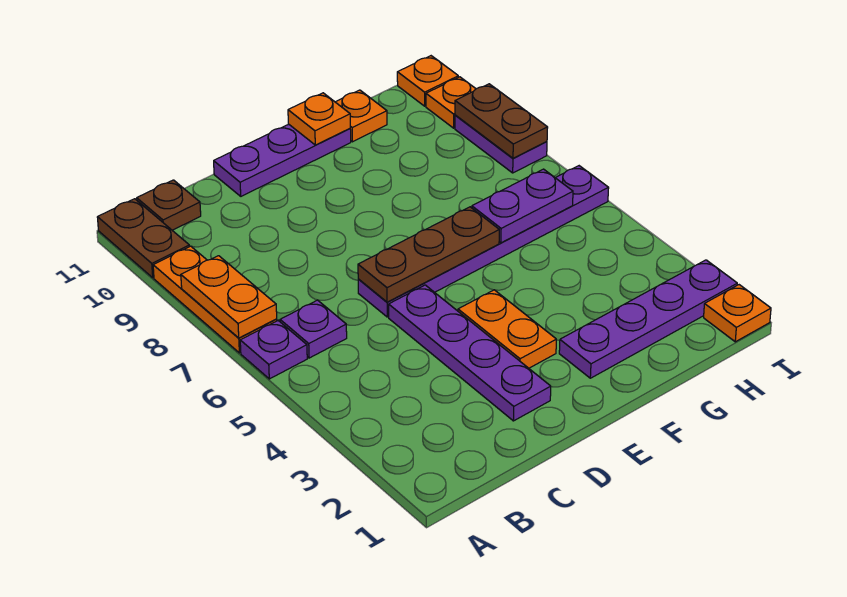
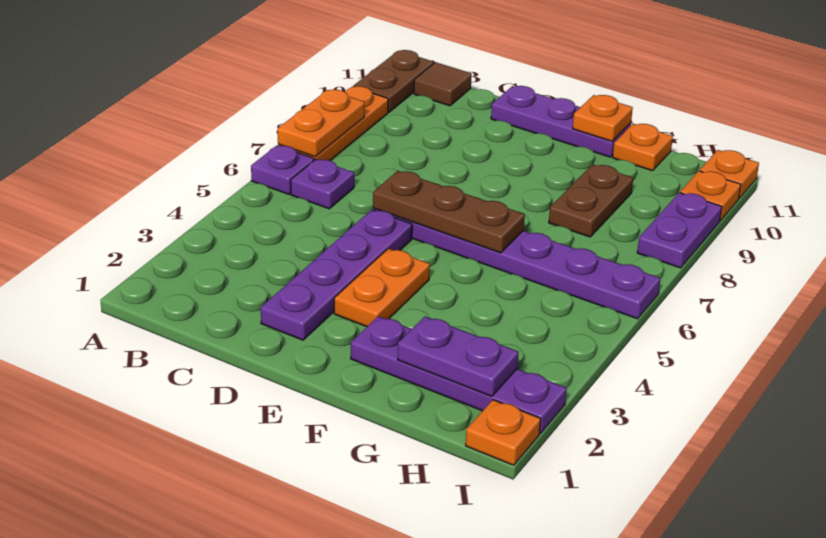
brown 1x1 plate [137,180,201,230] -> brown 1x1 tile [414,62,472,106]
purple 1x2 plate [472,169,573,243] -> purple 1x2 plate moved to [397,317,518,397]
brown 1x2 plate [455,84,548,158] -> brown 1x2 plate moved to [549,165,633,237]

